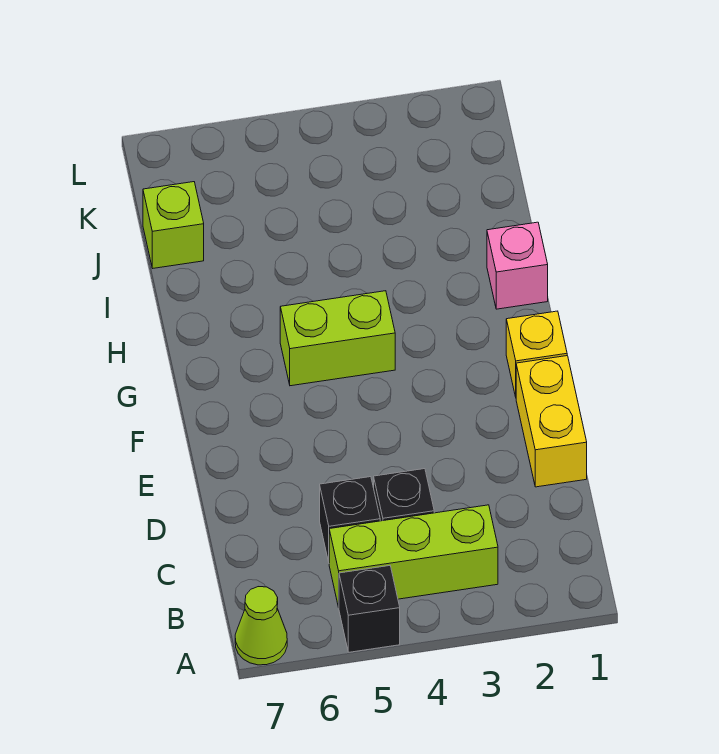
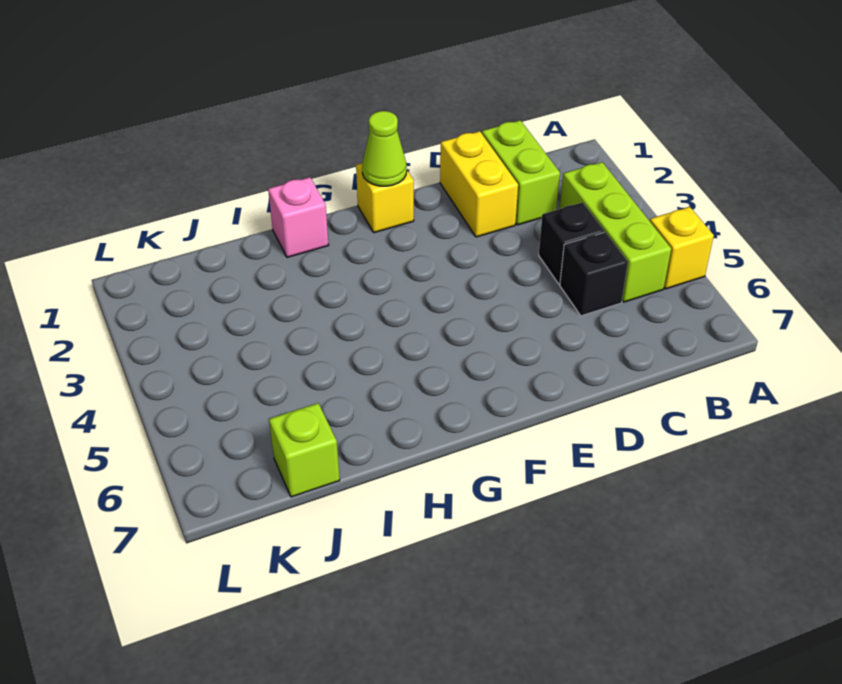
black 1x1 brick [339,566,400,652] -> yellow 1x1 brick [650,207,714,289]
lime 1x1 cone [235,587,287,665] -> lime 1x1 cone moved to [362,111,407,186]
yellow 1x2 brick [516,356,587,487] -> yellow 1x2 brick turned to [440,131,518,237]
lime 1x2 brick [280,291,395,386] -> lime 1x2 brick moved to [482,120,560,225]

